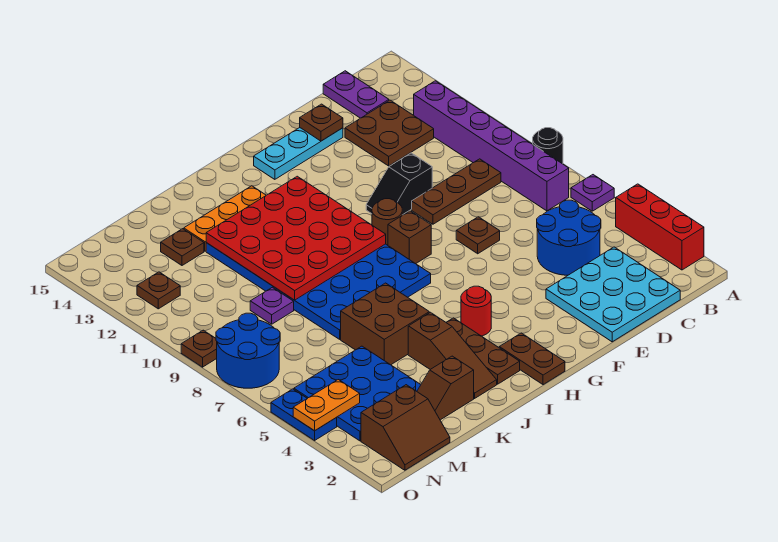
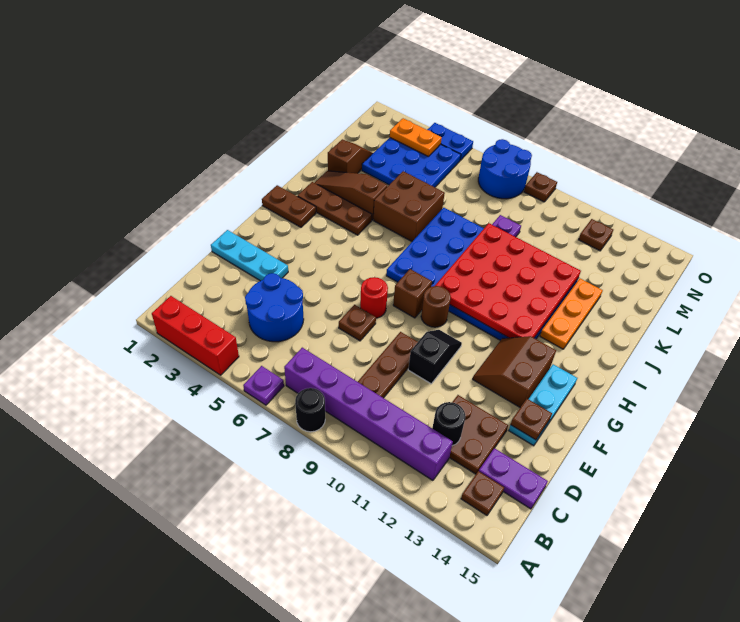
cyan 3x3 plate [546,247,680,342] -> cyan 1x3 plate [211,230,288,281]
none -> black 1x1 round brick [432,402,465,446]
red 1x1 round brick [461,286,491,336] -> red 1x1 round brick moved to [360,277,388,318]
brown 1x1 plate [161,229,204,265] -> brown 1x1 plate moved to [461,471,504,515]
brown 2x2 slope [361,385,450,470] -> brown 2x2 slope moved to [473,336,556,407]
orange 1x2 plate [293,380,360,431] -> orange 1x2 plate turned to [390,118,442,156]

